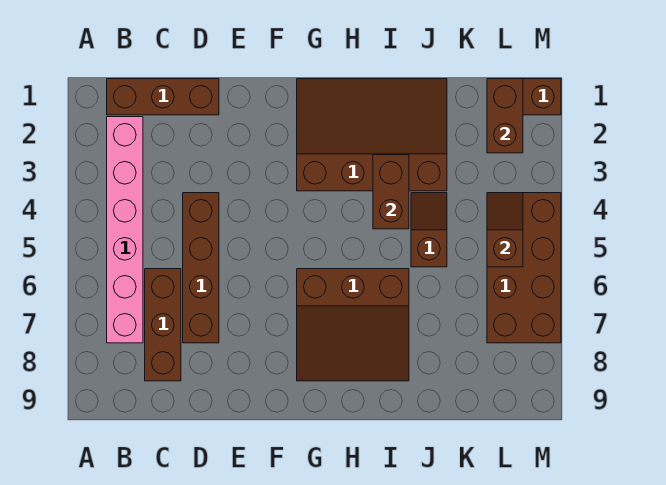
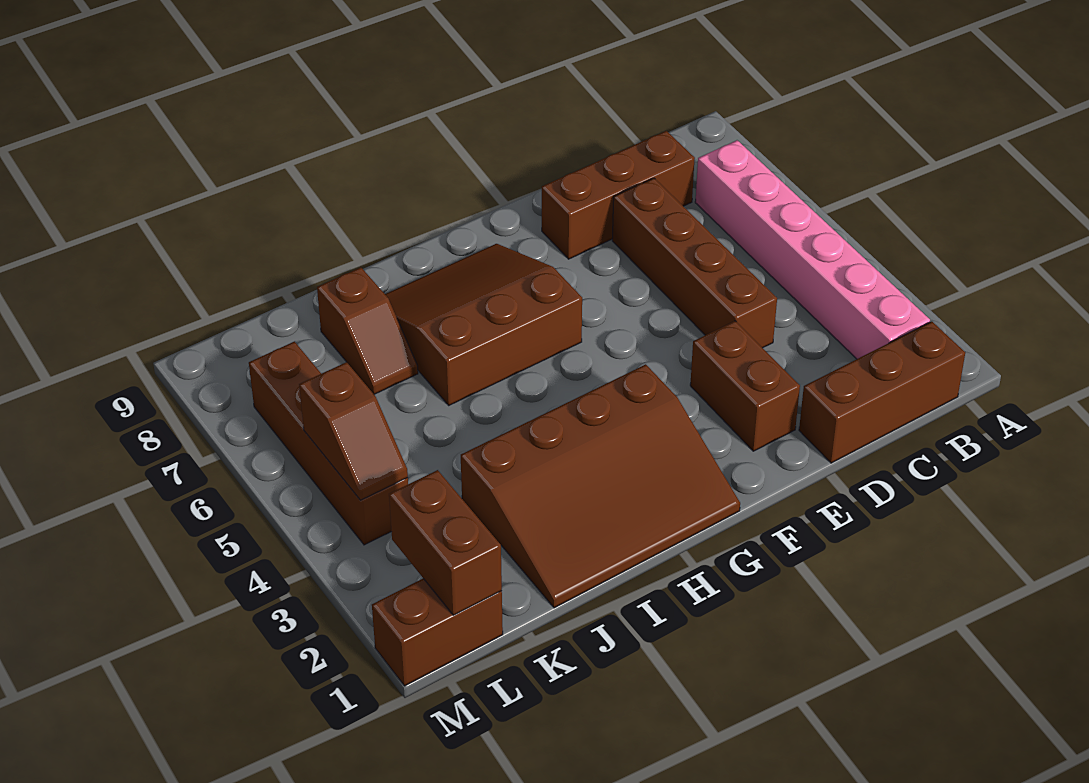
brown 1x3 brick [145,269,181,381] -> brown 1x3 brick turned to [542,131,695,259]
brown 1x2 brick [373,155,409,229] -> brown 1x2 brick moved to [690,321,800,451]
brown 1x2 slope [411,193,447,267] -> brown 1x2 slope moved to [317,267,418,394]
brown 2x4 brick [487,193,561,343] -> brown 1x4 brick [249,342,408,545]

